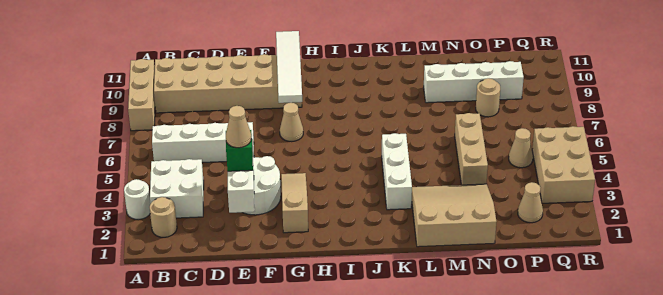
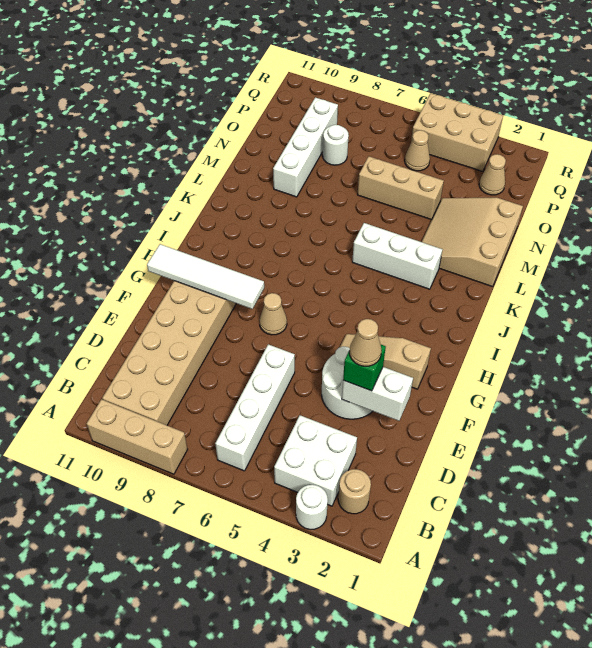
tan 1x1 round brick [476,78,500,117] -> white 1x1 round brick [323,125,349,165]

